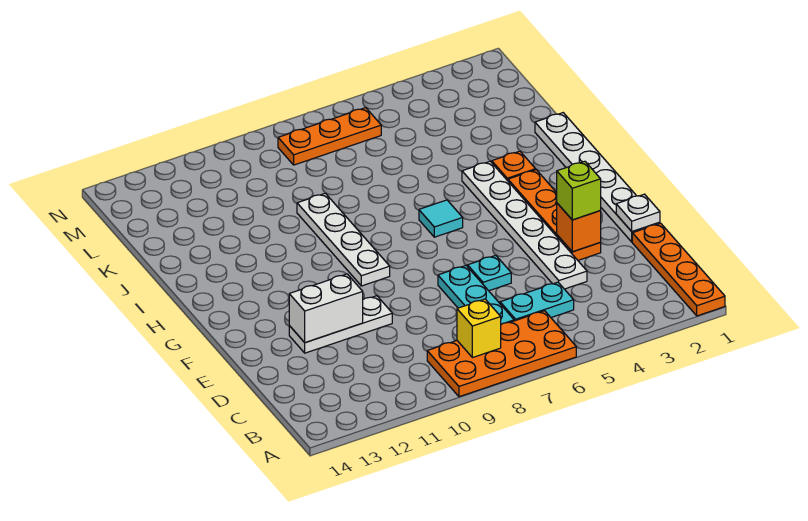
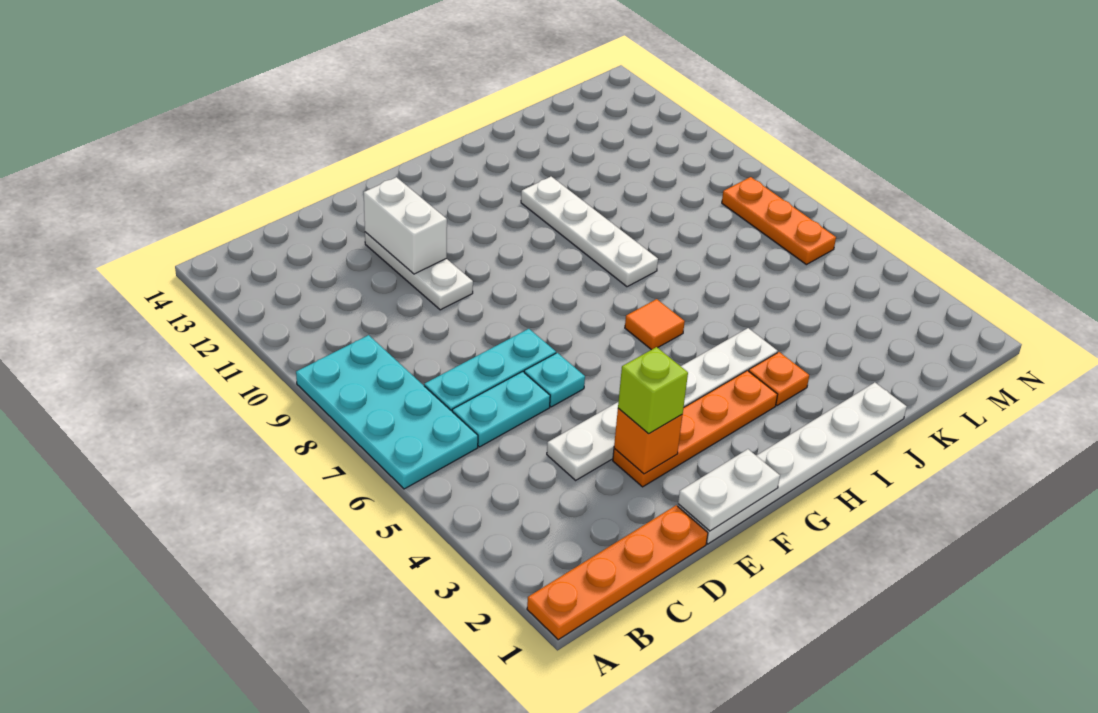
orange 2x4 plate [427,311,576,397] -> cyan 2x4 plate [296,335,478,489]
yellow 1x1 brick [457,299,501,358] -> none
cyan 1x2 plate [500,282,574,321] -> cyan 1x2 plate turned to [452,372,550,447]
white 1x1 plate [616,194,660,231] -> white 1x2 plate [678,449,780,531]
white 1x4 plate [297,193,390,286] -> white 1x4 plate turned to [521,177,658,287]
cyan 1x1 tile [419,200,463,237] -> orange 1x1 tile [625,299,685,350]

